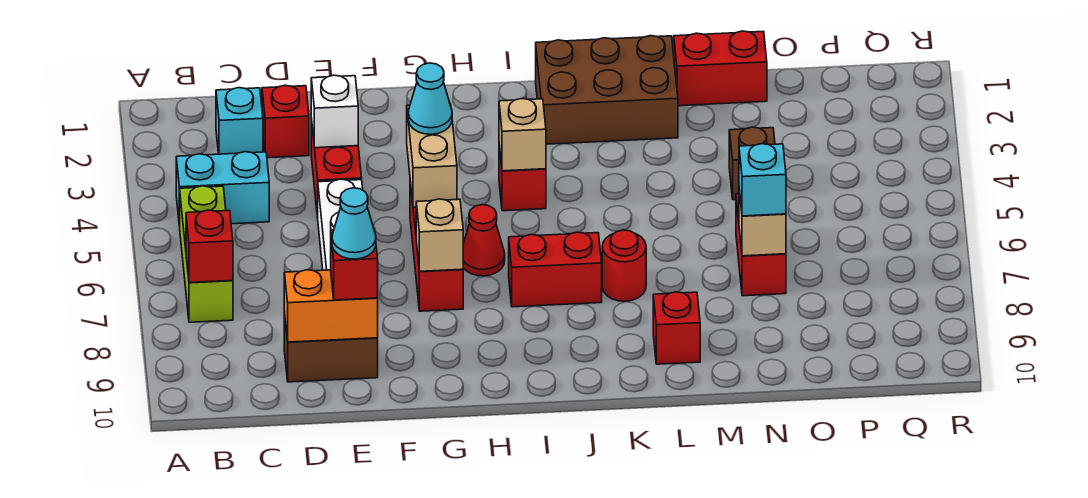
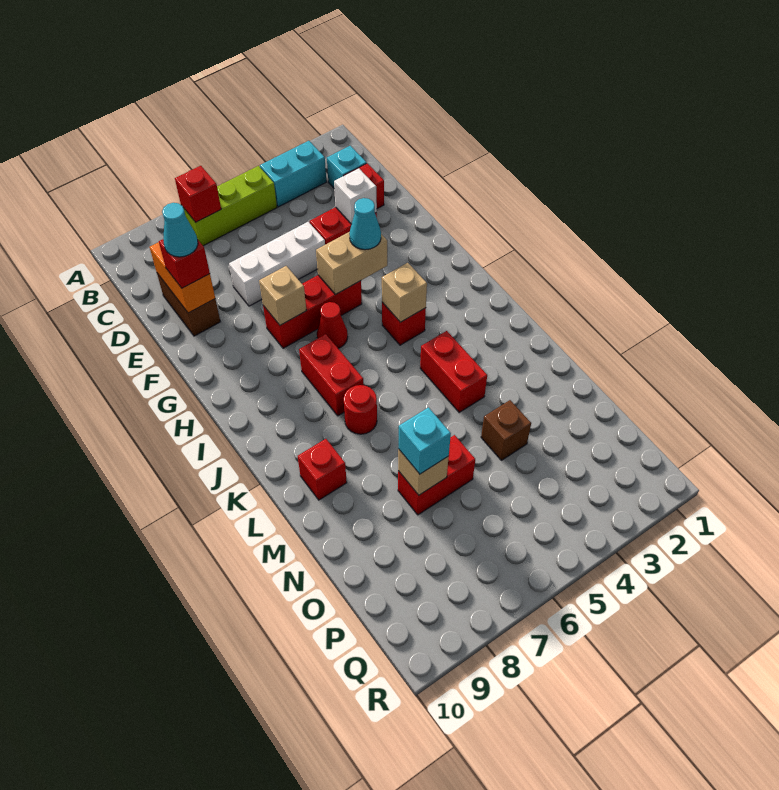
cyan 1x2 brick [176,152,269,226] -> cyan 1x2 brick turned to [260,141,326,207]
brown 2x3 brick [536,36,678,144] -> none
red 1x2 brick [674,31,767,106] -> red 1x2 brick moved to [420,331,487,412]

